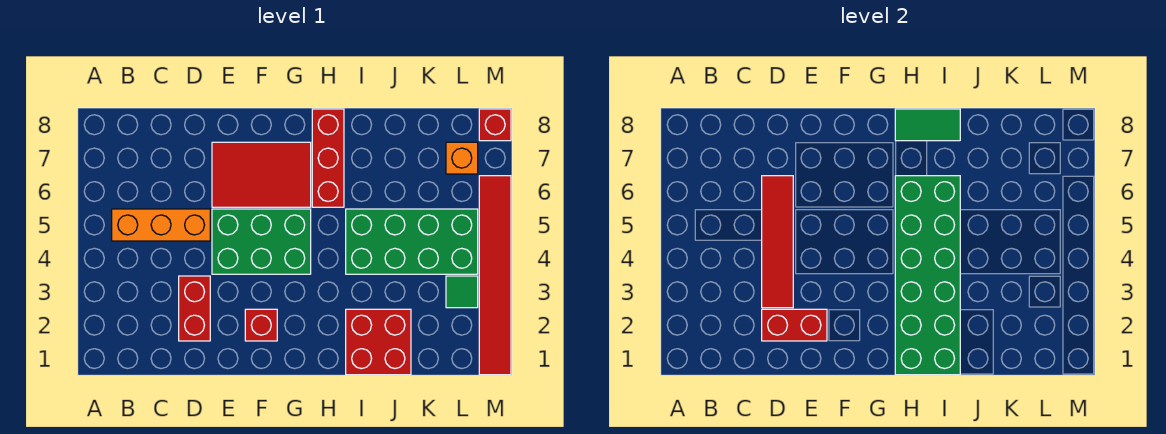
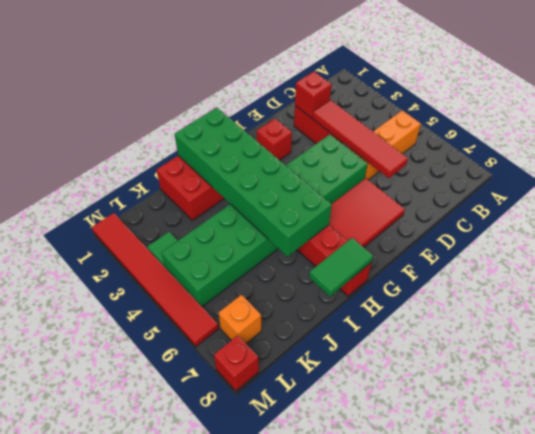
red 1x2 brick [762,309,827,341] -> red 1x1 brick [295,71,331,118]

